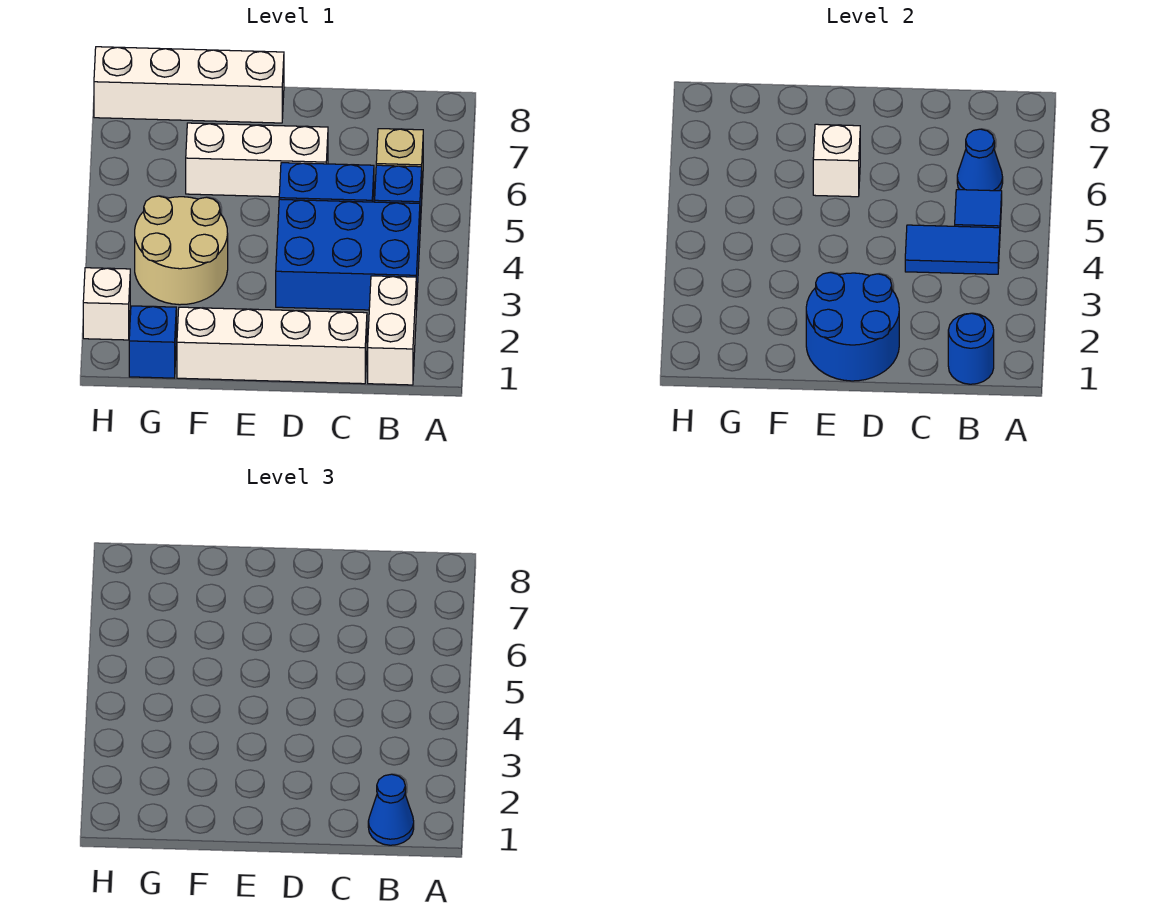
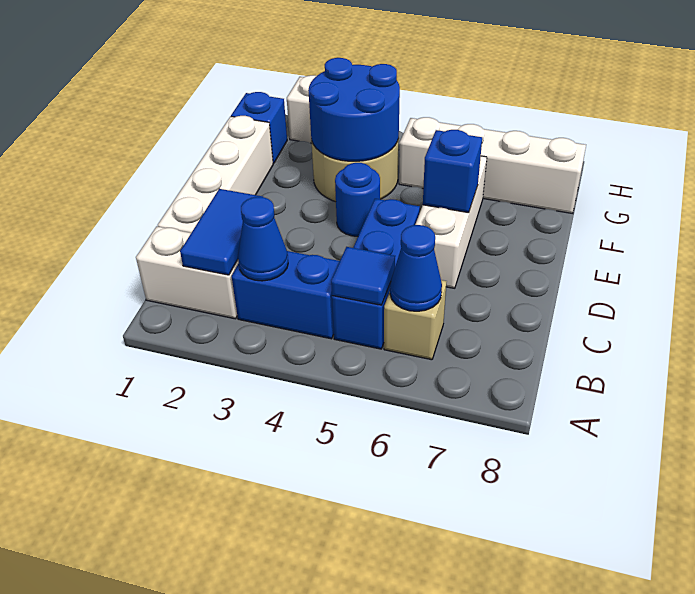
blue 1x1 round brick [948,313,994,384] -> blue 1x1 round brick moved to [335,163,380,236]
blue 1x1 cone [368,774,414,845] -> blue 1x1 cone moved to [238,197,288,281]
blue 2x3 brick [276,199,420,310] -> blue 1x2 brick [232,251,340,339]
blue 1x2 tile [905,225,1000,274] -> blue 1x2 tile moved to [180,189,263,275]
blue 2x2 round brick [806,272,899,381] -> blue 2x2 round brick moved to [308,58,400,161]
white 1x1 brick [813,124,860,197] -> blue 1x1 brick [423,130,482,213]
white 1x4 brick [94,47,284,123] -> white 1x4 brick turned to [399,117,586,214]

